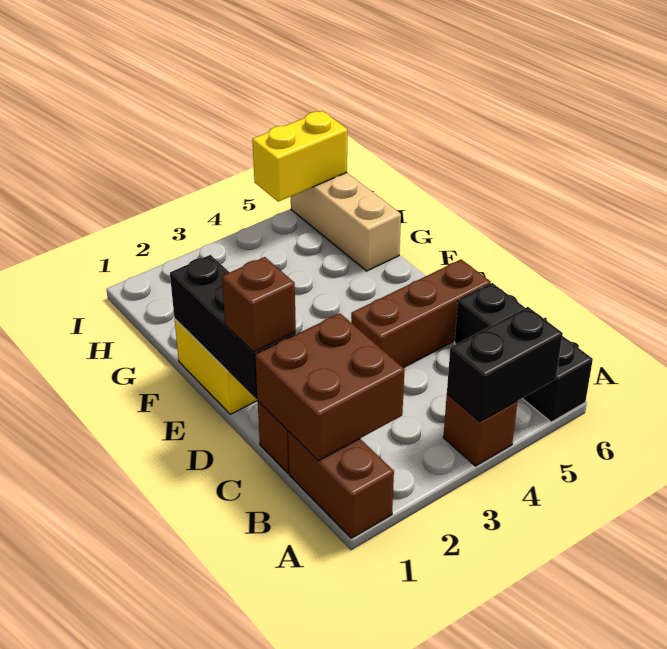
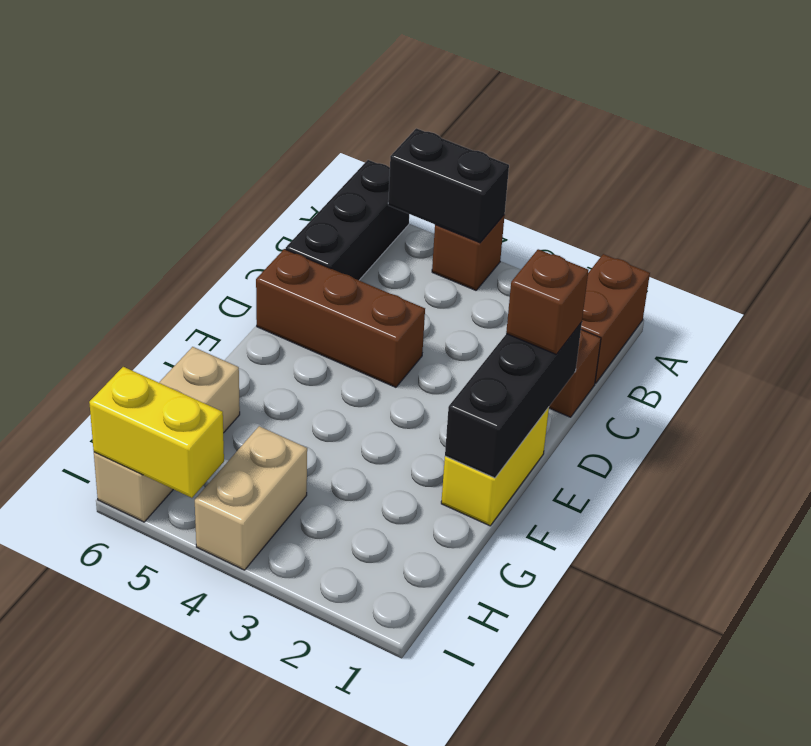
brown 2x2 brick [255,313,405,461] -> none
none -> tan 1x2 brick [195,426,307,570]

